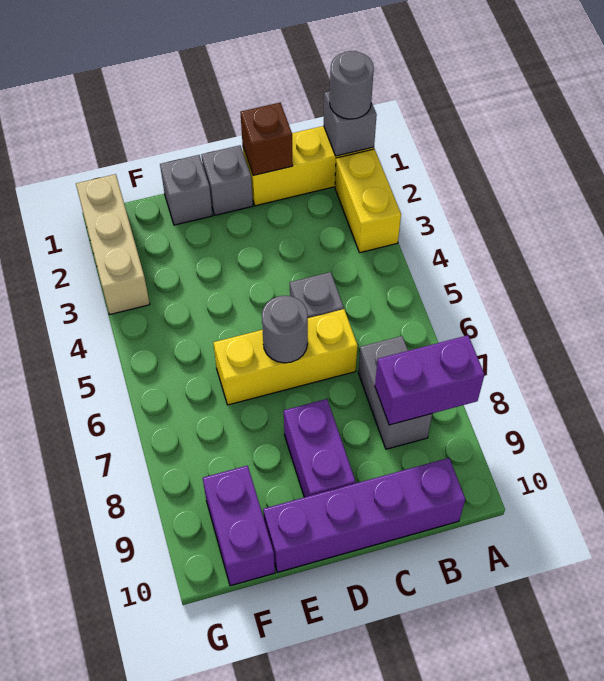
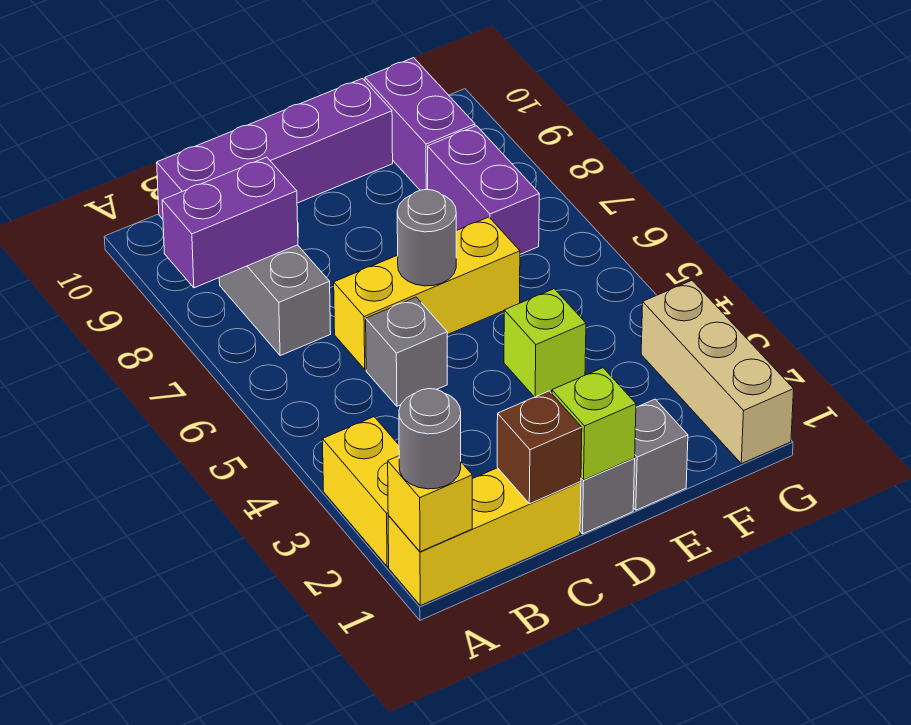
grey 1x1 brick [324,91,377,156] -> yellow 1x1 brick [388,456,472,552]
none -> lime 1x1 brick [552,368,636,480]
purple 1x2 brick [284,399,355,497] -> purple 1x2 brick moved to [428,126,539,254]
none -> lime 1x1 brick [504,289,586,397]

